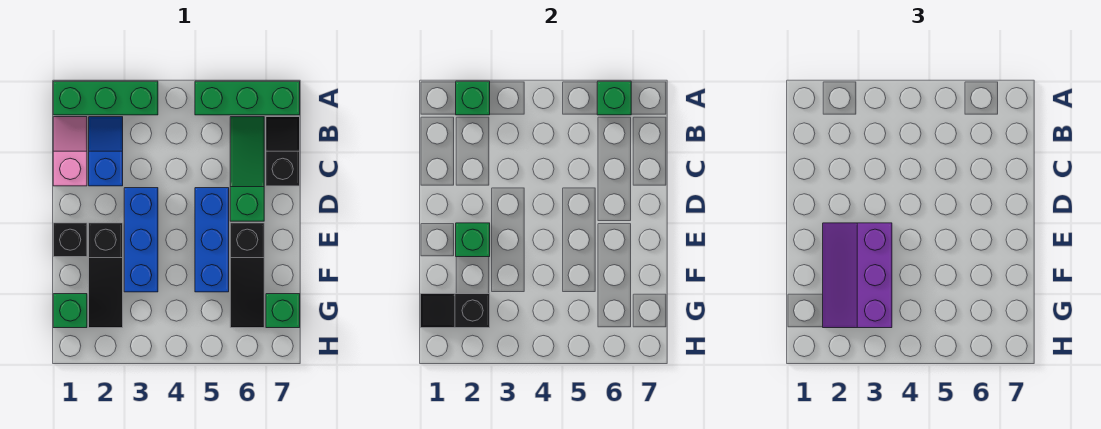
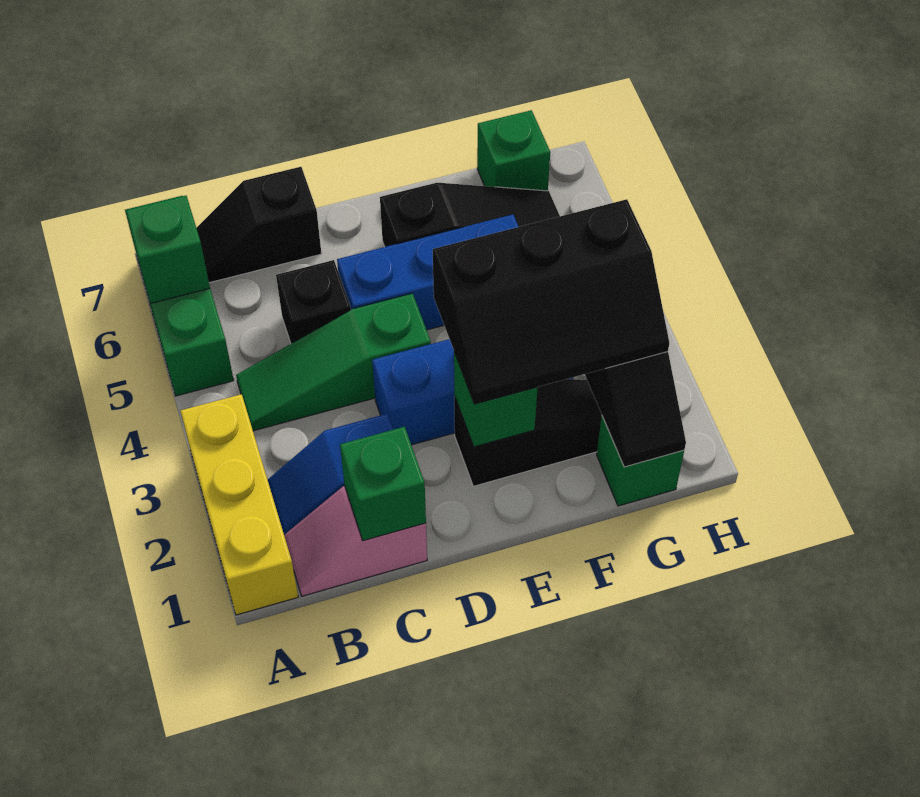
green 1x3 brick [53,81,158,115] -> yellow 1x3 brick [180,394,298,615]
green 1x1 brick [456,81,490,115] -> green 1x1 brick moved to [340,427,426,541]
green 1x3 slope [230,117,264,221] -> green 1x3 slope moved to [236,293,431,431]
black 1x1 brick [53,223,87,257] -> black 1x1 brick moved to [276,260,351,344]
purple 2x3 slope [823,223,892,328] -> black 2x3 slope [433,199,669,404]

